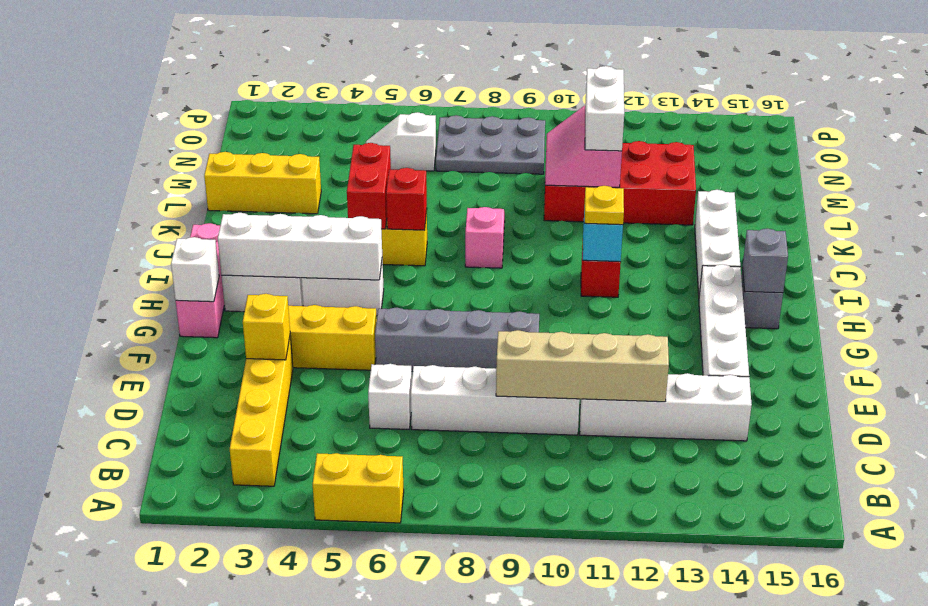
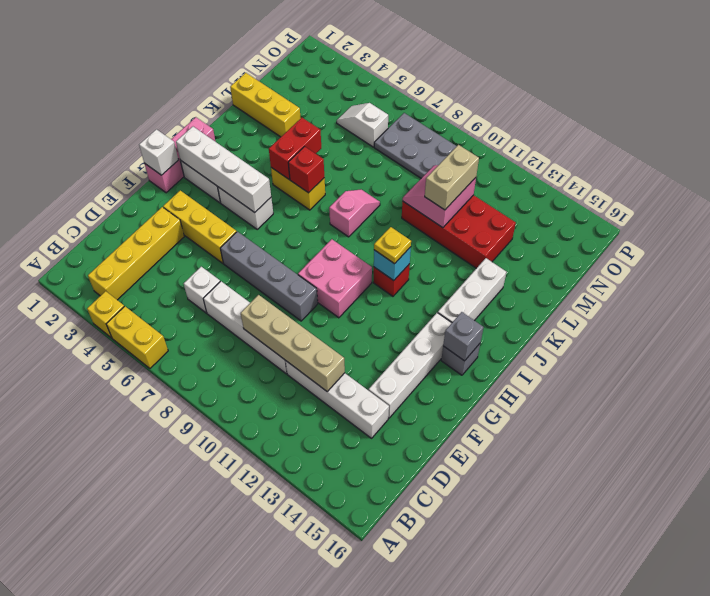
yellow 1x1 brick [243,294,290,360] -> yellow 1x1 brick moved to [87,291,124,338]
none -> pink 2x2 brick [298,239,372,318]
white 1x2 brick [585,66,624,151] -> tan 1x2 brick [425,145,479,210]

